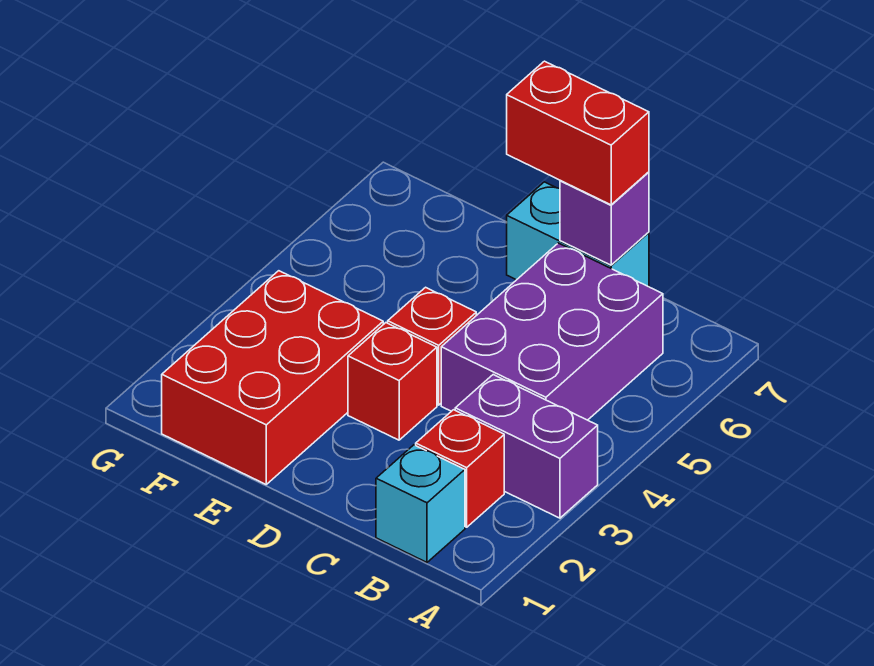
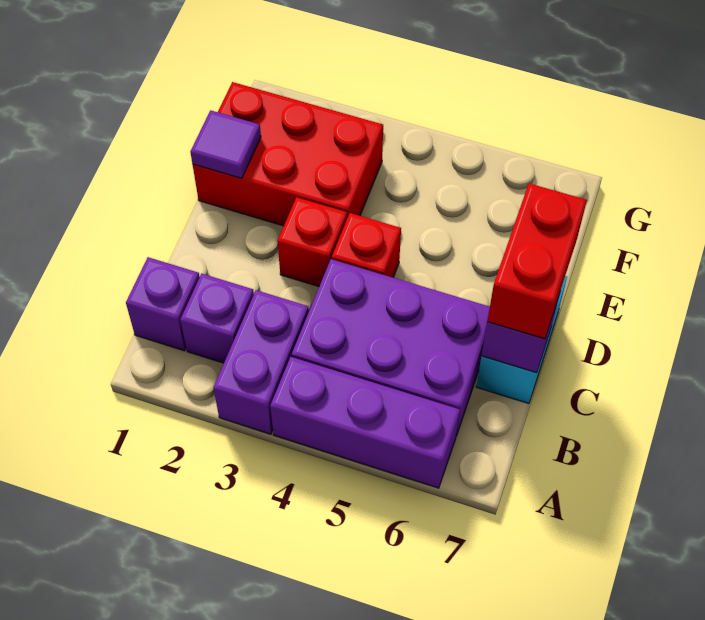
none -> purple 1x3 brick [270,357,460,488]
cyan 1x1 brick [376,445,465,562] -> purple 1x1 brick [126,257,200,351]
red 1x1 brick [416,410,504,527] -> purple 1x1 brick [180,274,254,363]
none -> purple 1x1 tile [190,110,261,178]

